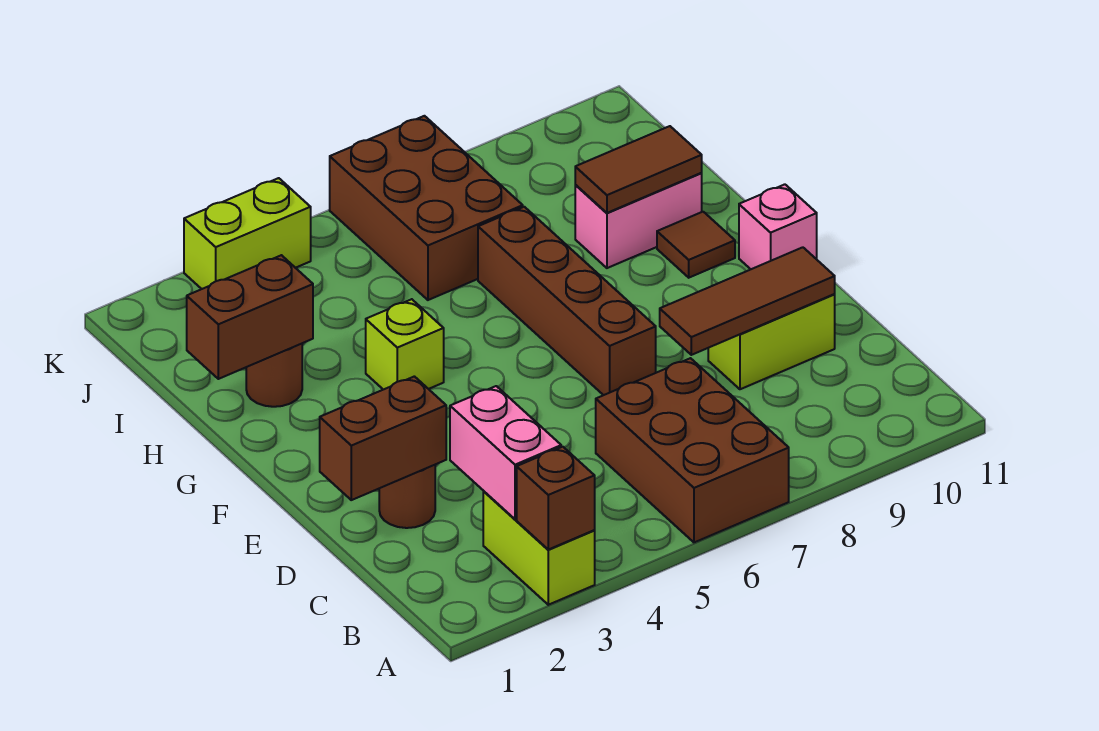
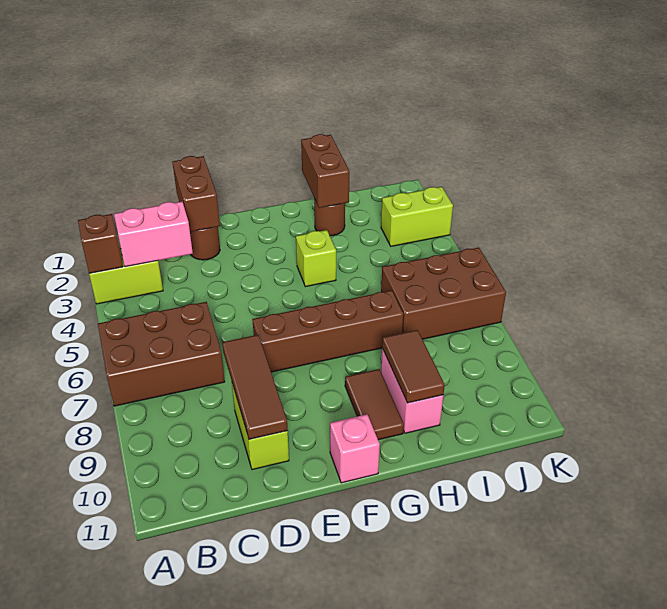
brown 1x1 tile [657,212,735,278] -> brown 1x2 tile [345,369,404,440]
lime 1x2 brick [184,178,311,289] -> lime 1x2 brick turned to [381,187,453,246]

